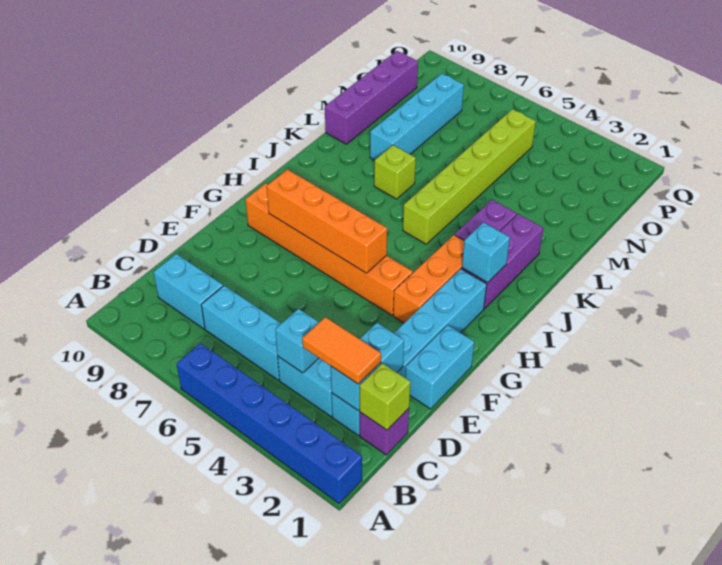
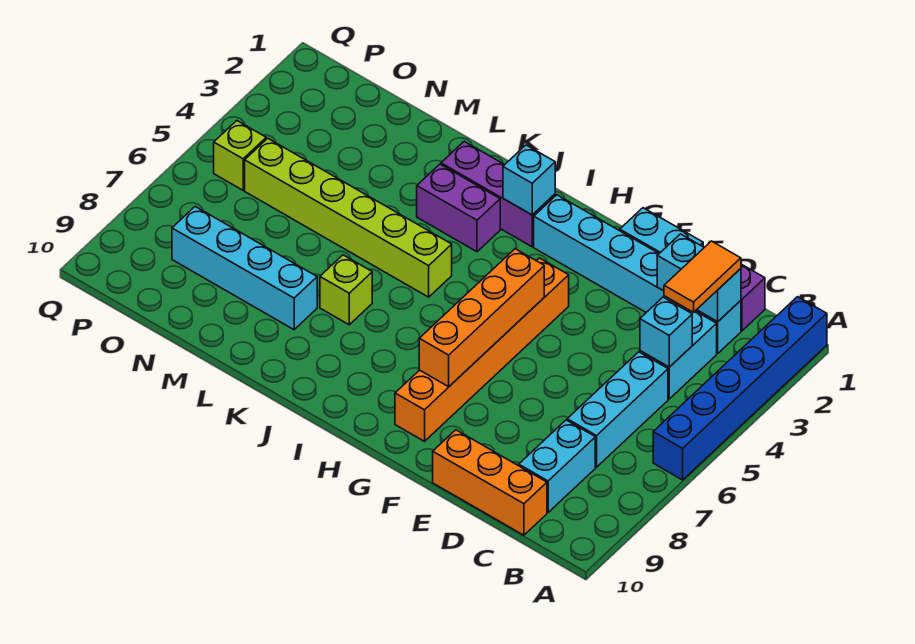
lime 1x1 brick [360,363,410,430] -> lime 1x1 brick moved to [214,121,266,190]
orange 1x3 brick [393,235,464,323] -> orange 1x3 brick moved to [433,430,547,535]
purple 1x4 brick [325,51,418,144] -> none

